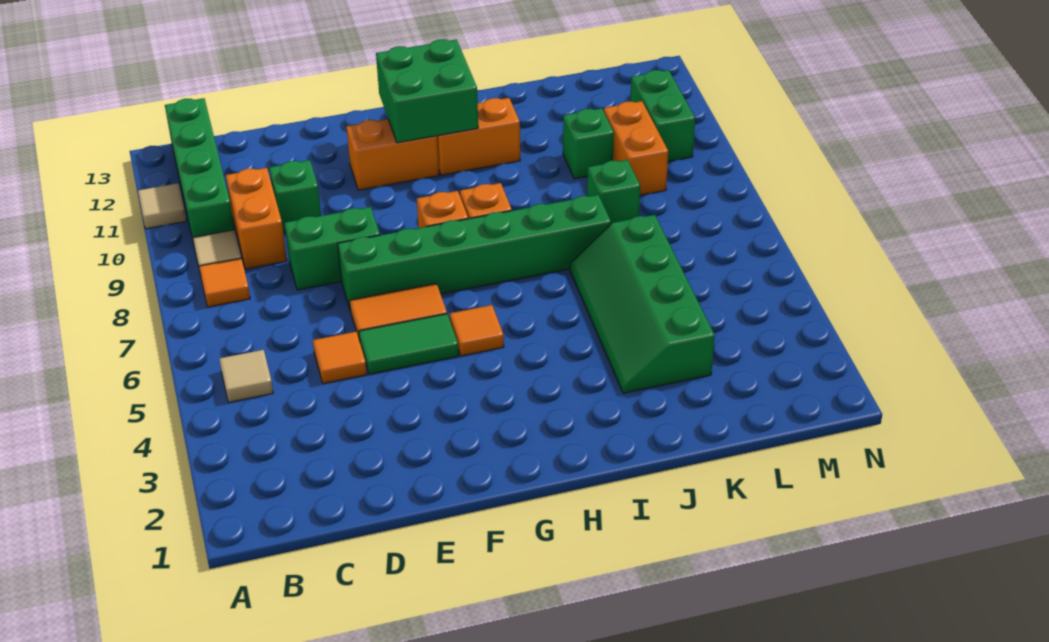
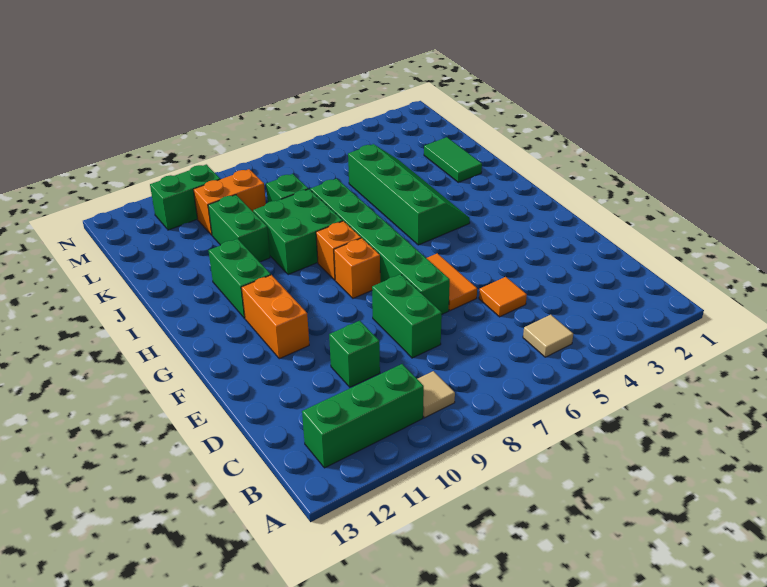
tan 1x1 tile [138,183,186,229] -> none
orange 1x1 tile [199,258,250,307] -> none
green 1x4 brick [165,98,234,238] -> green 1x3 brick [302,364,424,468]
orange 1x2 brick [226,168,287,269] -> none
green 1x2 tile [359,314,459,374] -> green 1x2 tile moved to [424,137,482,182]
orange 1x1 tile [450,305,504,356] -> none
green 2x2 brick [376,39,478,143] -> green 2x2 brick moved to [253,189,343,275]
orange 1x2 brick [437,98,520,175] -> green 1x2 brick [209,239,271,318]
green 2x4 slope [570,215,715,393] -> green 2x4 slope turned to [348,144,470,245]
green 1x1 brick [563,108,614,179] -> green 1x2 brick [208,195,270,262]

